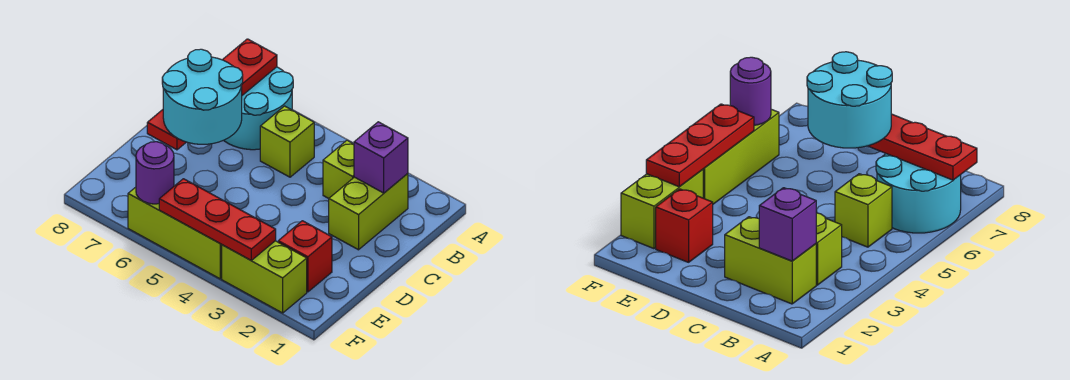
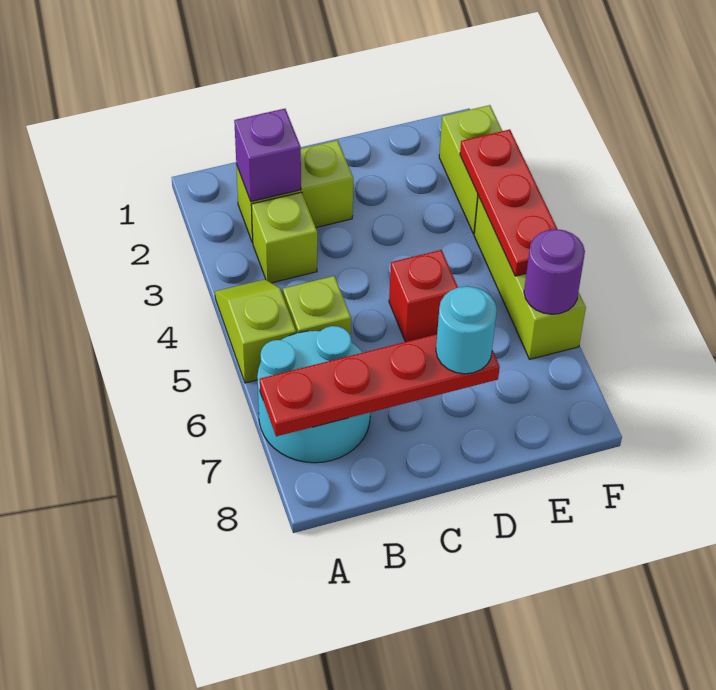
none -> lime 1x2 slope [215,279,296,383]
cyan 2x2 round brick [162,49,243,144] -> cyan 1x1 round brick [436,286,497,374]
red 1x1 brick [278,221,332,292] -> red 1x1 brick moved to [389,250,458,342]

